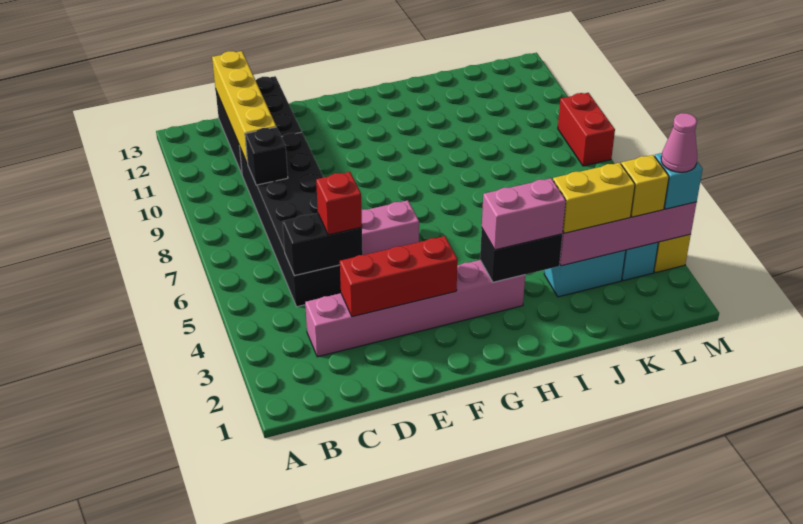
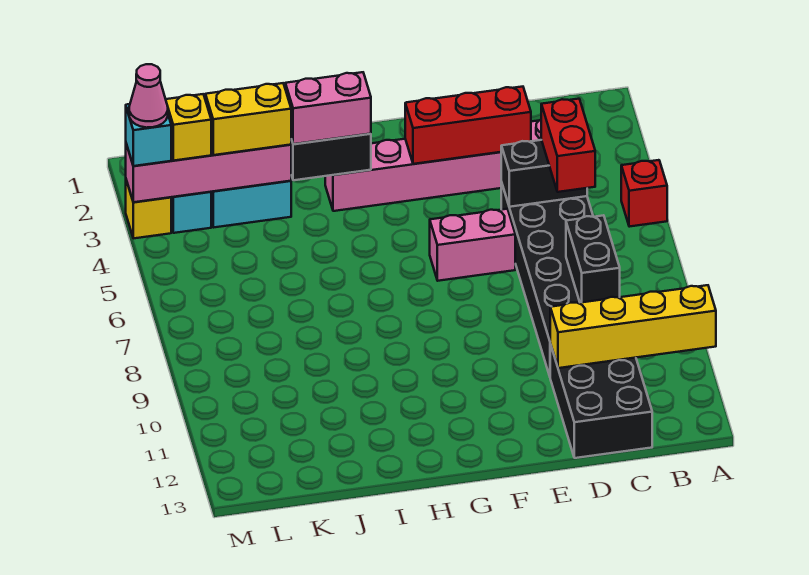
black 1x1 brick [245,127,288,185] -> black 1x2 brick [566,215,620,303]
yellow 1x4 brick [212,51,276,164] -> yellow 1x4 brick turned to [550,285,716,368]
red 1x1 brick [316,172,362,235] -> red 1x1 brick moved to [621,160,667,227]
red 1x2 brick [558,93,615,166] -> red 1x2 brick moved to [541,99,595,192]

